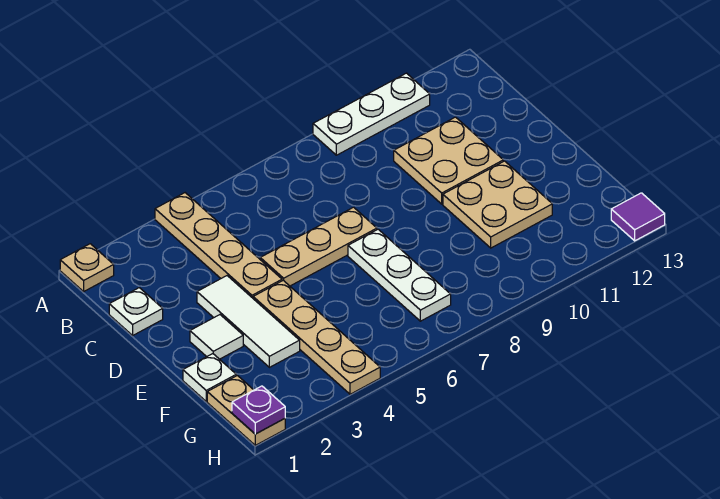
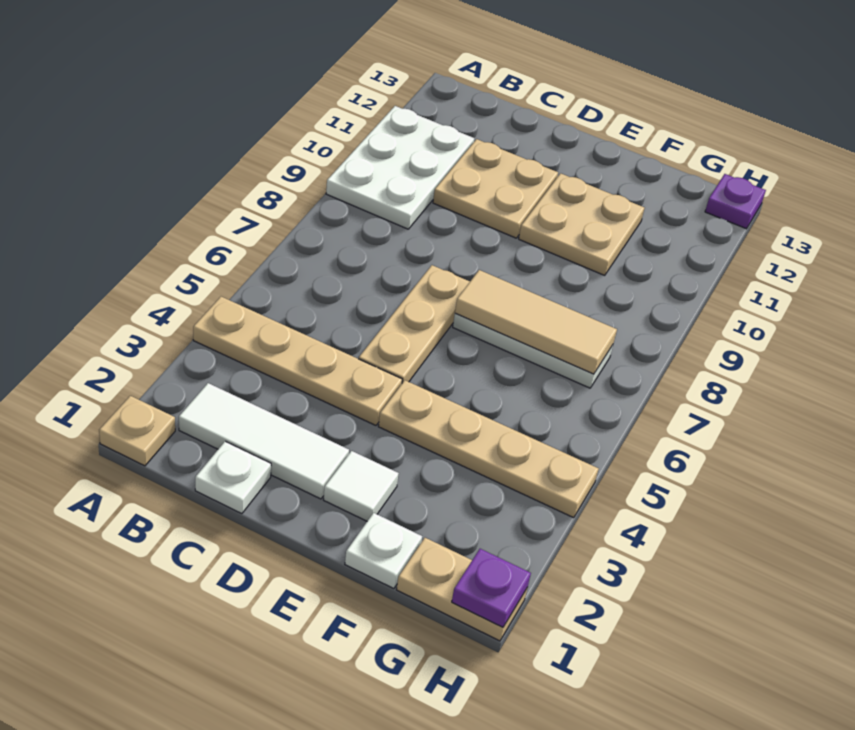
white 1x3 plate [313,73,430,155] -> white 2x3 plate [326,106,474,229]
white 1x3 tile [197,276,300,367] -> white 1x3 tile moved to [179,383,349,499]
none -> tan 1x3 tile [455,270,617,374]
purple 1x1 tile [611,193,665,241] -> purple 1x1 plate [705,174,766,229]

